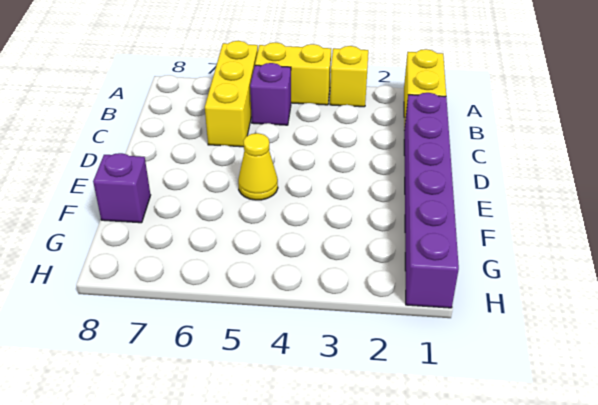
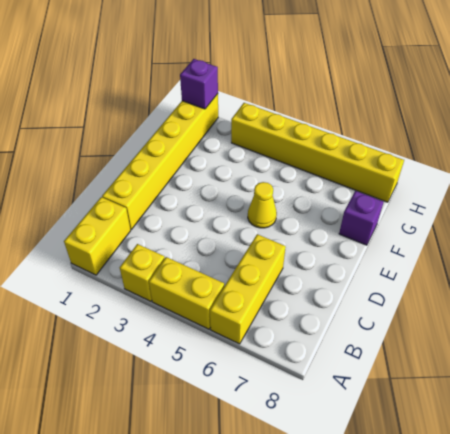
purple 1x1 brick [250,63,291,125] -> purple 1x1 brick moved to [180,59,218,109]
purple 1x6 brick [404,93,459,308] -> yellow 1x6 brick [102,94,218,229]
none -> yellow 1x6 brick [231,103,404,202]

